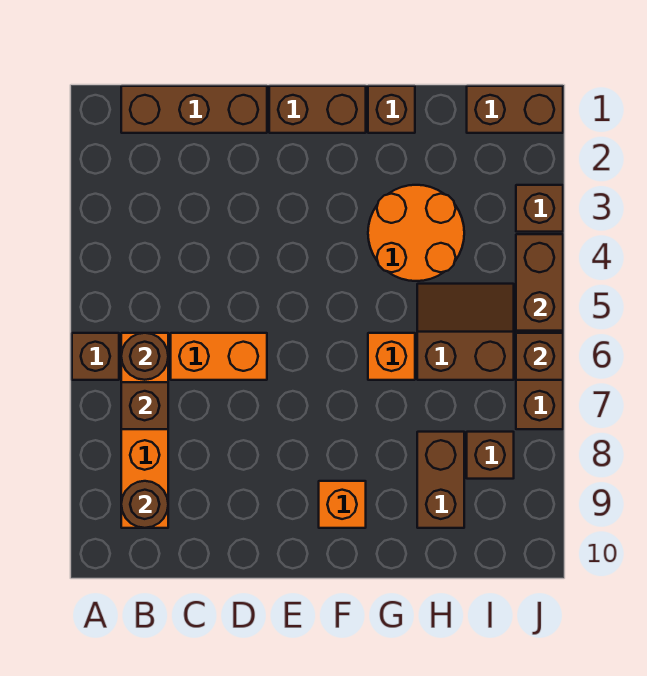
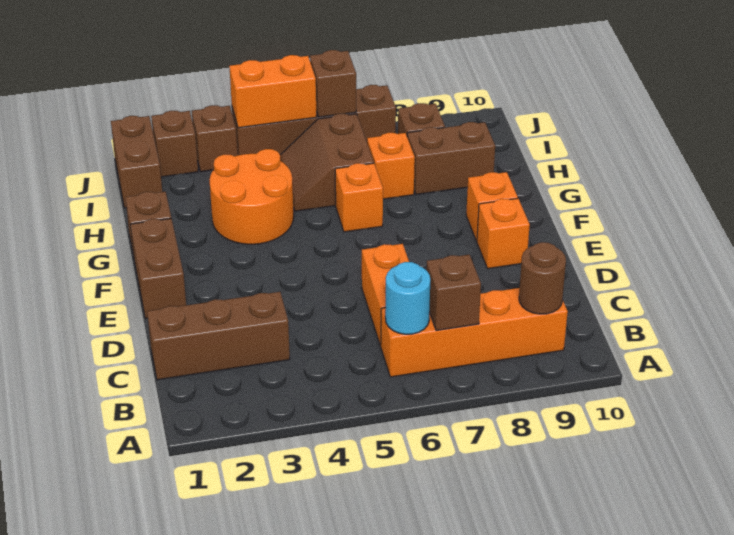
brown 1x1 brick [72,333,119,380] -> brown 1x1 brick moved to [151,111,198,177]
brown 1x3 brick [121,86,267,133] -> brown 1x3 brick turned to [147,292,290,380]
brown 1x1 round brick [121,333,168,380] -> cyan 1x1 round brick [385,262,430,334]
none -> orange 1x1 brick [477,198,530,269]
none -> orange 1x1 brick [367,133,415,199]
brown 1x2 brick [516,234,563,331] -> orange 1x2 brick [229,55,317,128]

